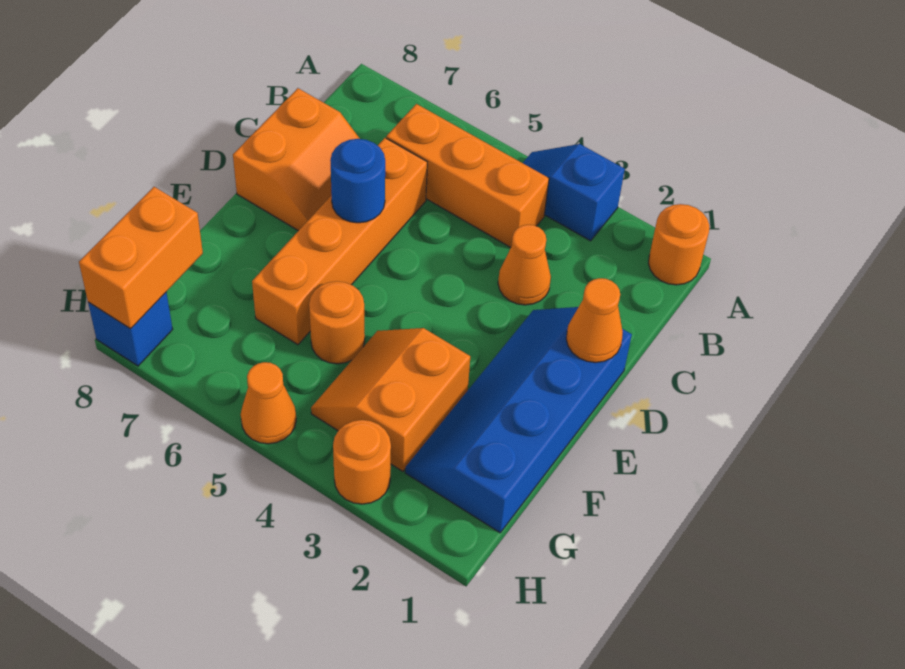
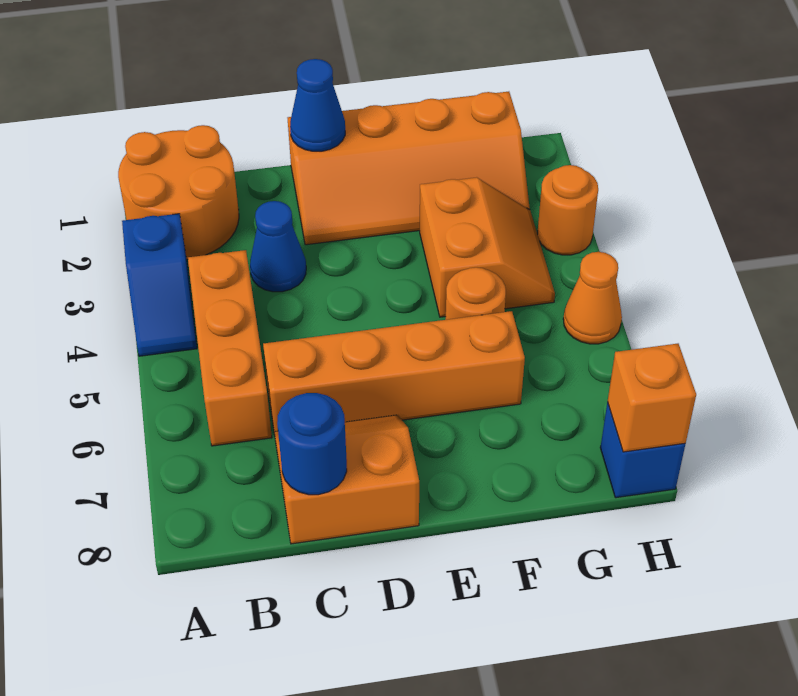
orange 1x1 round brick [649,204,709,285] -> orange 2x2 round brick [118,125,239,259]
orange 1x1 cone [498,225,551,305] -> blue 1x1 cone [250,201,306,292]
blue 2x4 slope [405,307,632,533] -> orange 2x4 slope [288,92,530,245]
orange 1x1 cone [566,278,623,363] -> blue 1x1 cone [290,59,345,151]
blue 1x1 round brick [330,139,385,223] -> blue 1x1 round brick moved to [277,393,347,495]
orange 2x2 slope [311,328,470,471] -> orange 2x2 slope turned to [420,177,555,317]
orange 1x2 brick [79,187,203,329] -> orange 1x1 brick [608,344,696,452]

